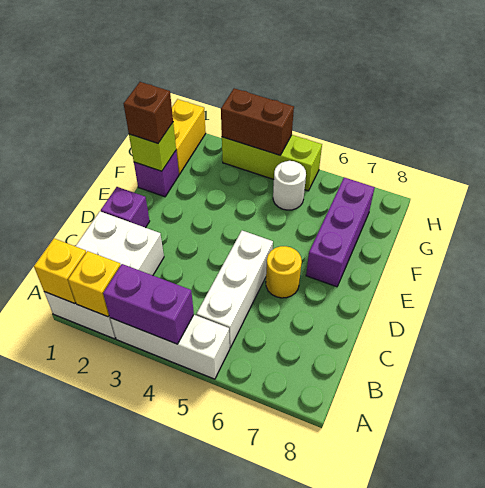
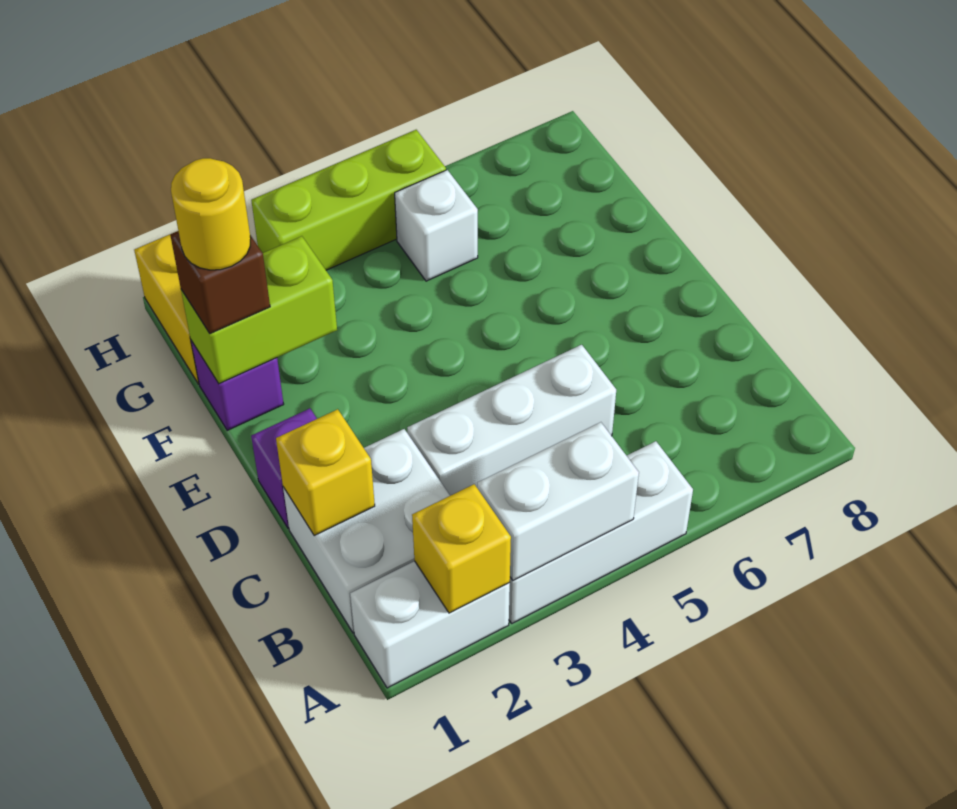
yellow 1x1 brick [34,239,86,304] -> yellow 1x1 brick moved to [276,409,375,536]
purple 1x2 brick [103,264,194,344] -> white 1x2 brick [477,422,639,580]
white 1x3 brick [196,230,273,348] -> white 1x3 brick turned to [407,345,616,496]
yellow 1x1 round brick [266,246,302,298] -> yellow 1x1 round brick moved to [171,158,251,270]
purple 1x3 brick [306,177,375,287] -> none
lime 1x1 brick [129,123,176,171] -> lime 1x2 brick [181,236,337,384]
white 1x1 round brick [273,161,306,210] -> white 1x1 brick [395,170,478,281]
brown 1x2 brick [221,88,294,155] -> none

